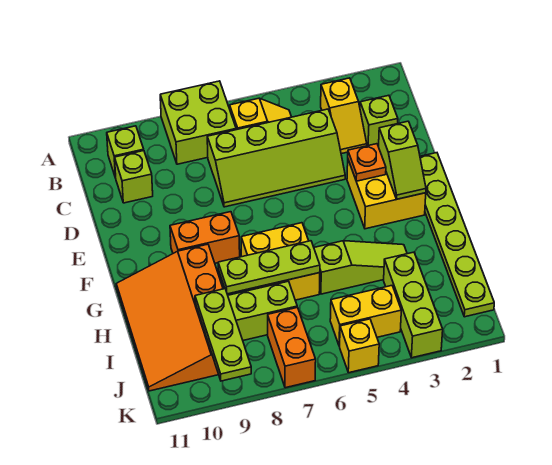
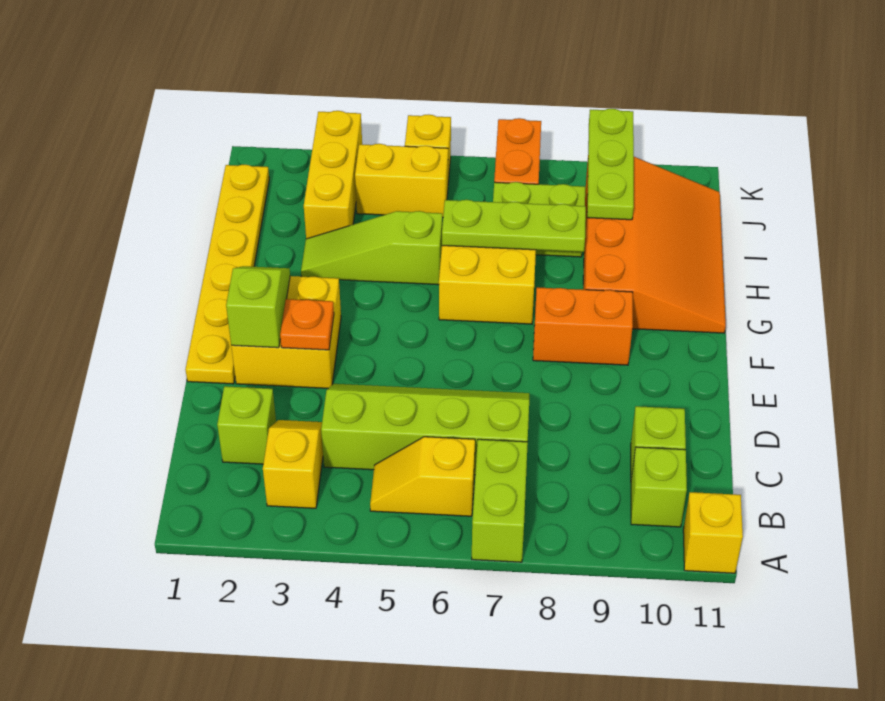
lime 2x2 brick [160,81,236,164] -> lime 1x2 brick [472,439,528,562]
none -> yellow 1x1 brick [683,492,743,573]
lime 1x6 plate [420,153,494,317] -> yellow 1x6 plate [185,165,269,384]
lime 1x3 brick [384,252,443,358] -> yellow 1x3 brick [304,111,362,239]

